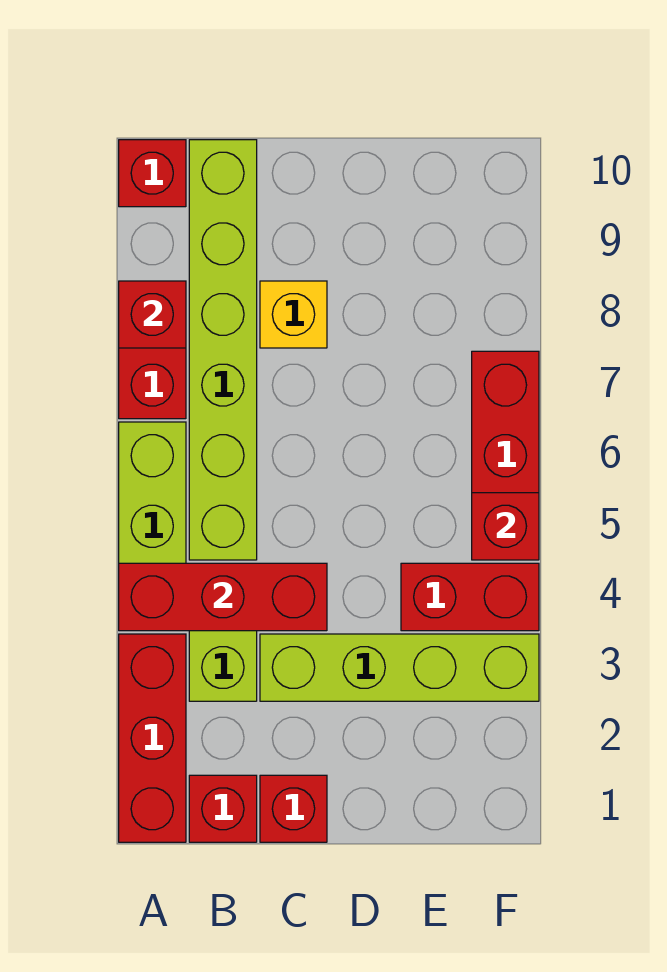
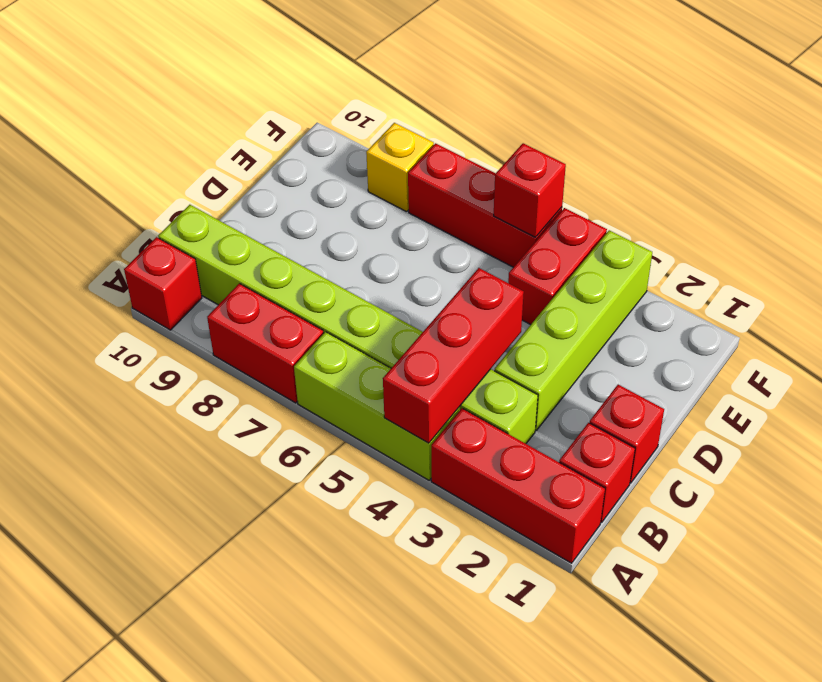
red 1x1 brick [119,281,186,348] -> none
yellow 1x1 brick [260,281,327,348] -> yellow 1x1 brick moved to [366,123,434,212]

